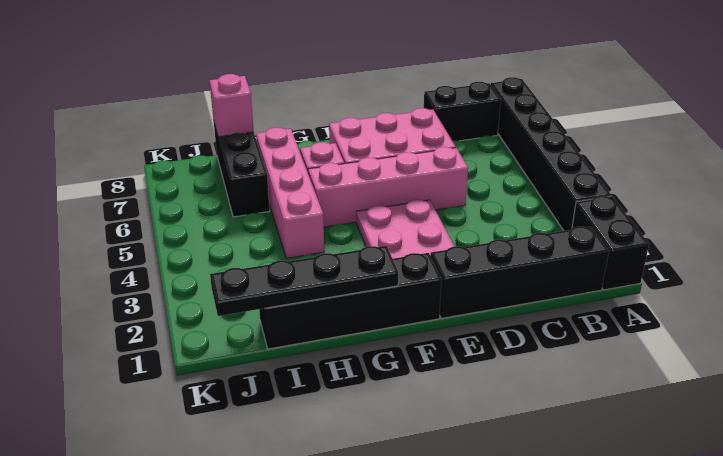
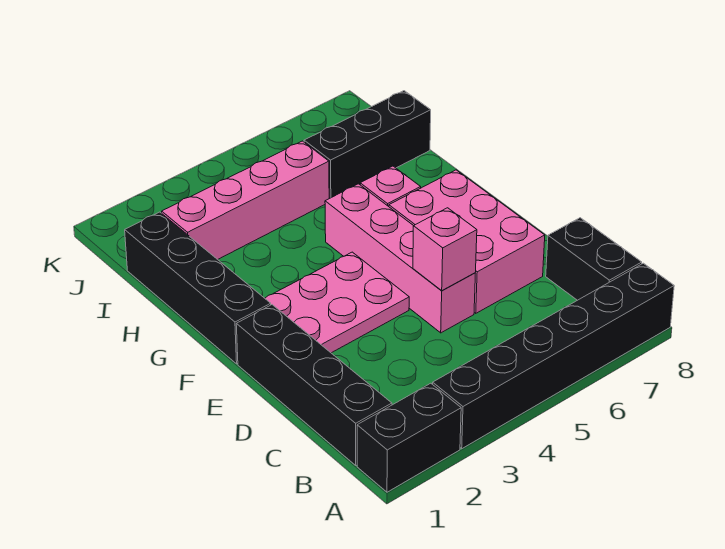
black 1x4 plate [210,246,398,316] -> none
pink 1x4 brick [256,127,324,258] -> pink 1x4 brick moved to [162,141,329,259]
pink 1x1 brick [209,74,254,137] -> pink 1x1 brick moved to [413,208,477,290]

